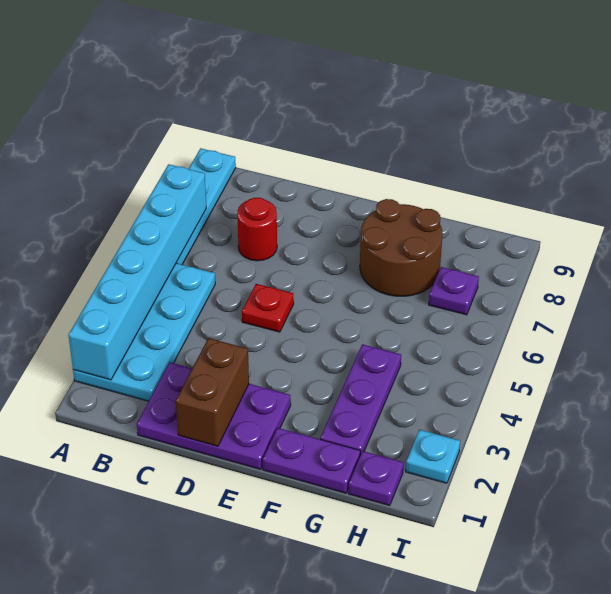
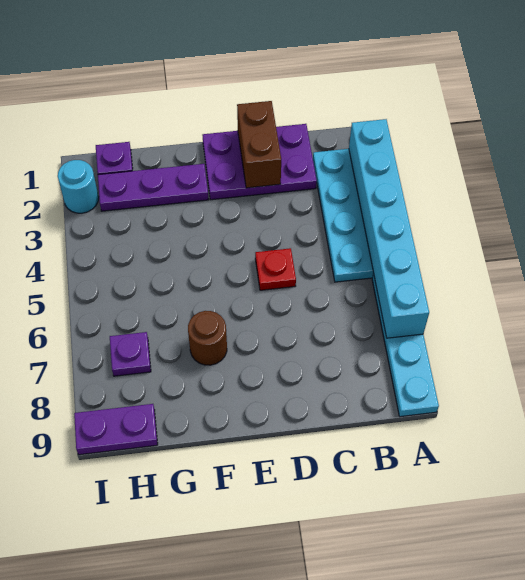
red 1x1 round brick [237,198,277,261] -> none
purple 1x2 plate [263,428,360,493] -> purple 1x2 plate moved to [74,404,158,455]
brown 2x2 round brick [360,199,443,296] -> brown 1x1 round brick [188,311,227,365]
purple 1x3 plate [320,344,401,455] -> purple 1x3 plate turned to [98,164,209,211]
cyan 1x1 plate [406,430,460,483] -> cyan 1x1 round brick [58,160,99,213]

